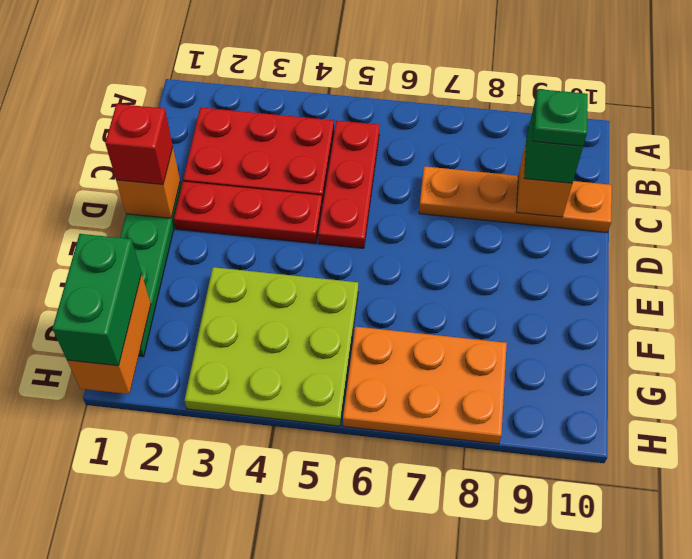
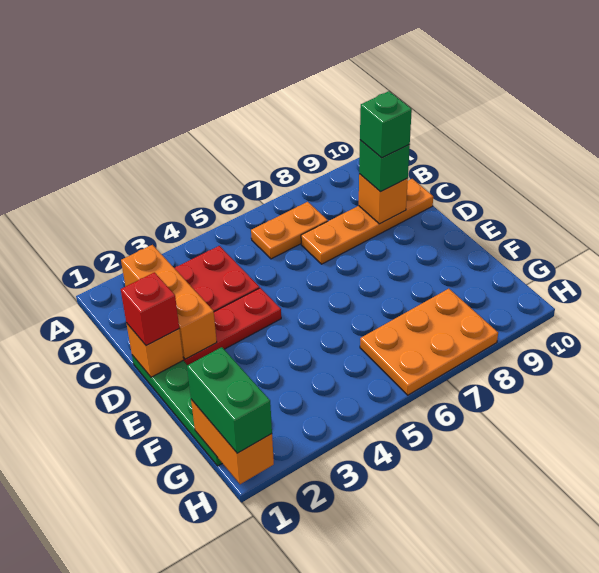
none -> orange 1x3 brick [121,245,217,359]
red 1x3 plate [318,120,380,248] -> none
none -> orange 1x2 plate [251,202,328,259]
green 1x1 plate [533,89,588,146] -> green 1x1 brick [360,91,412,158]
lime 3x3 plate [184,267,358,426] -> none

